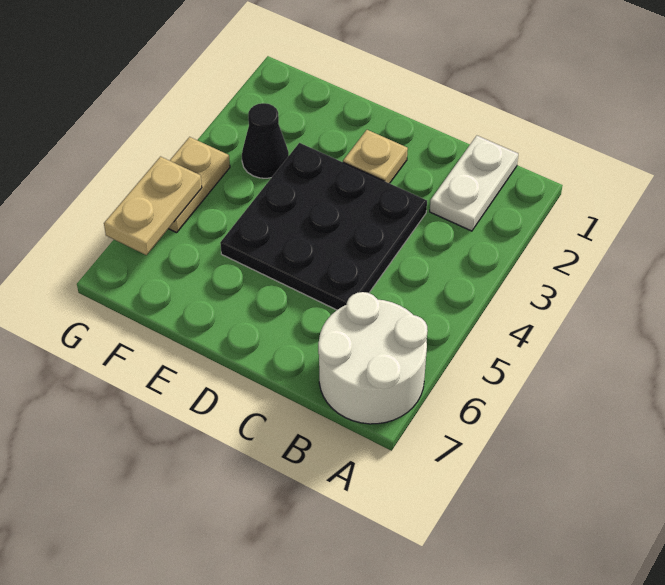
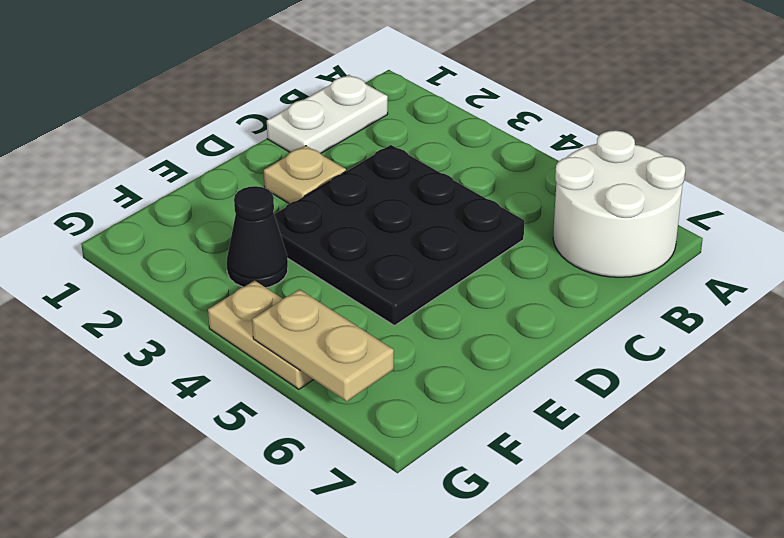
white 1x2 plate [430,136,518,231] -> white 1x2 plate turned to [267,75,388,153]

